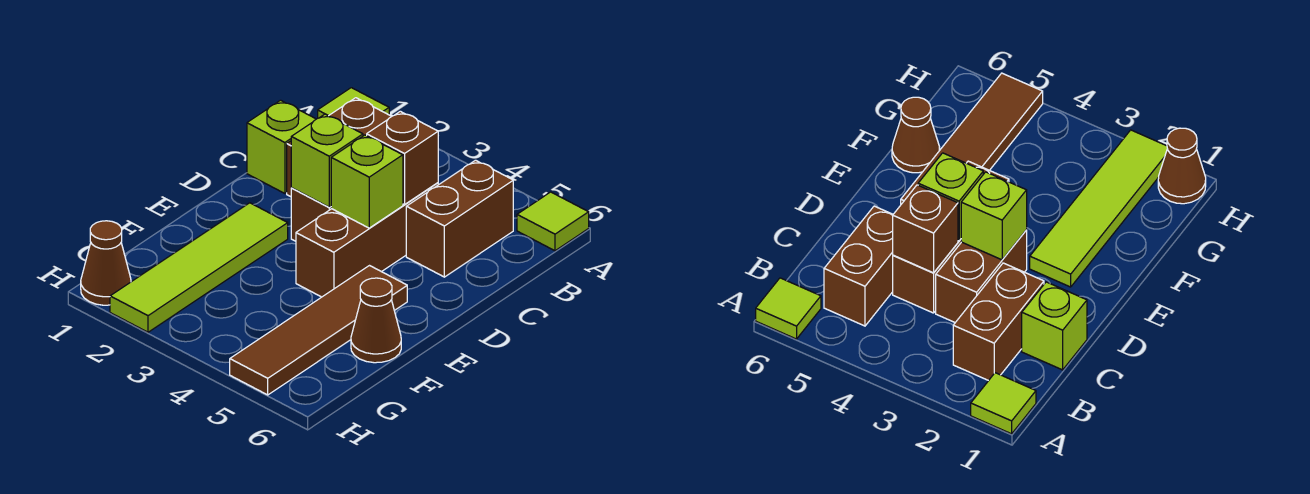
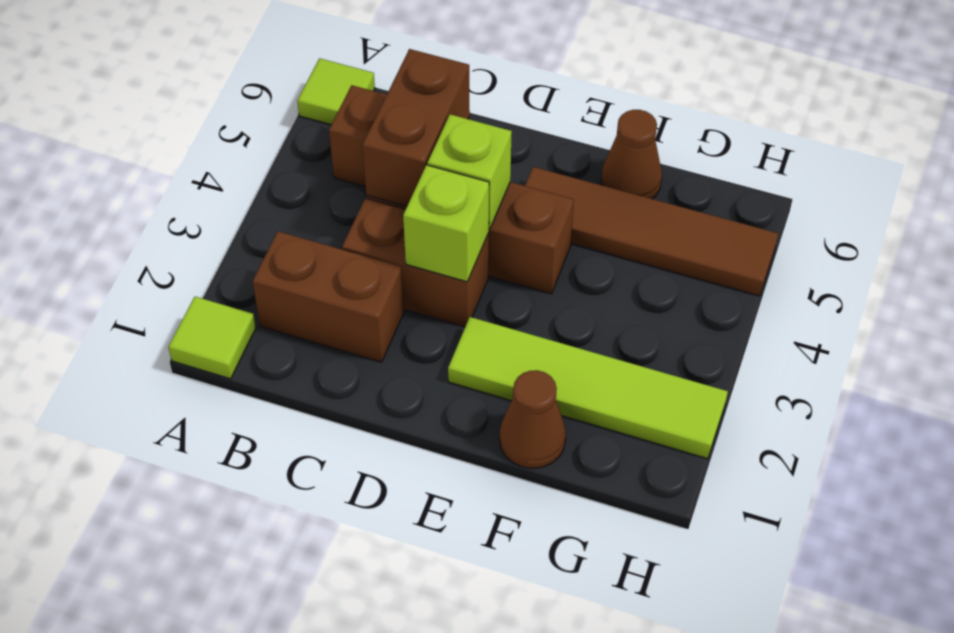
lime 1x1 brick [247,100,316,193] -> none
brown 1x1 brick [367,111,438,205] -> brown 1x2 brick [362,49,470,206]
brown 1x1 cone [81,221,131,305] -> brown 1x1 cone moved to [500,370,566,469]

